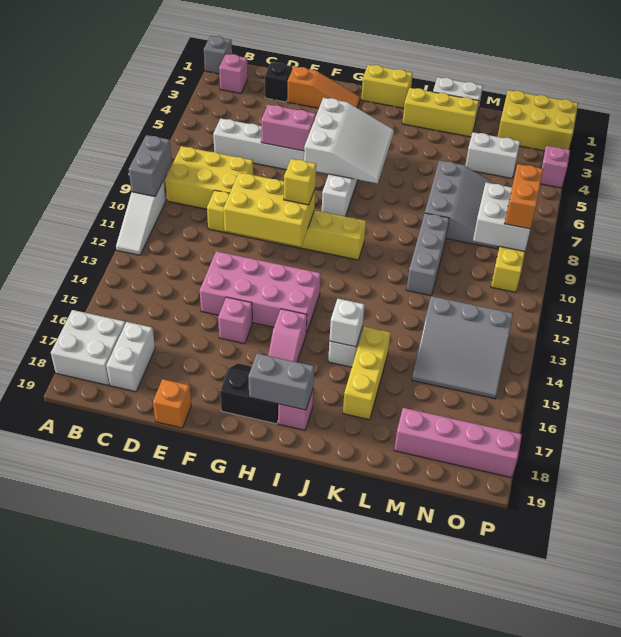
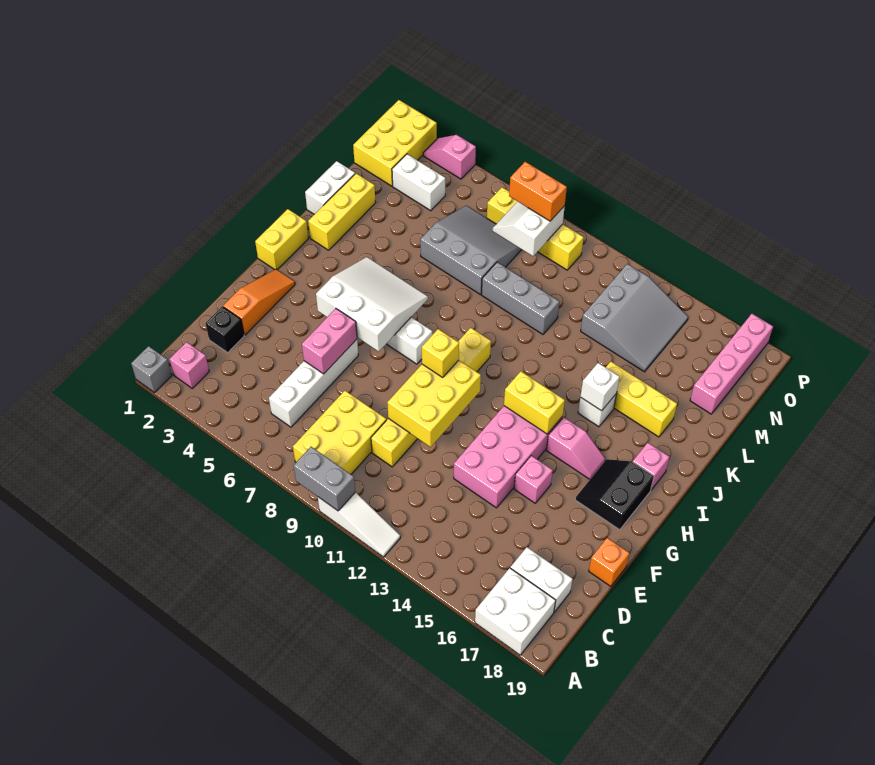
none -> yellow 1x2 brick [504,371,565,434]
grey 1x2 brick [248,353,314,410] -> none
white 1x2 brick [465,132,520,178] -> white 1x2 brick turned to [392,154,445,211]
white 2x2 brick [473,183,530,251] -> white 2x2 slope [493,201,565,256]

